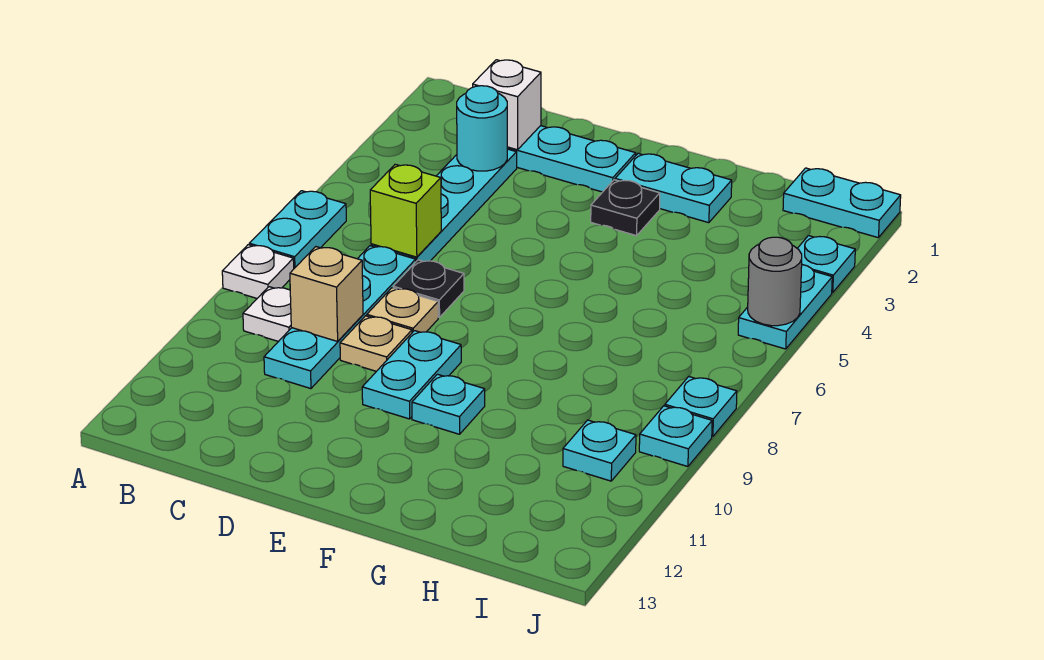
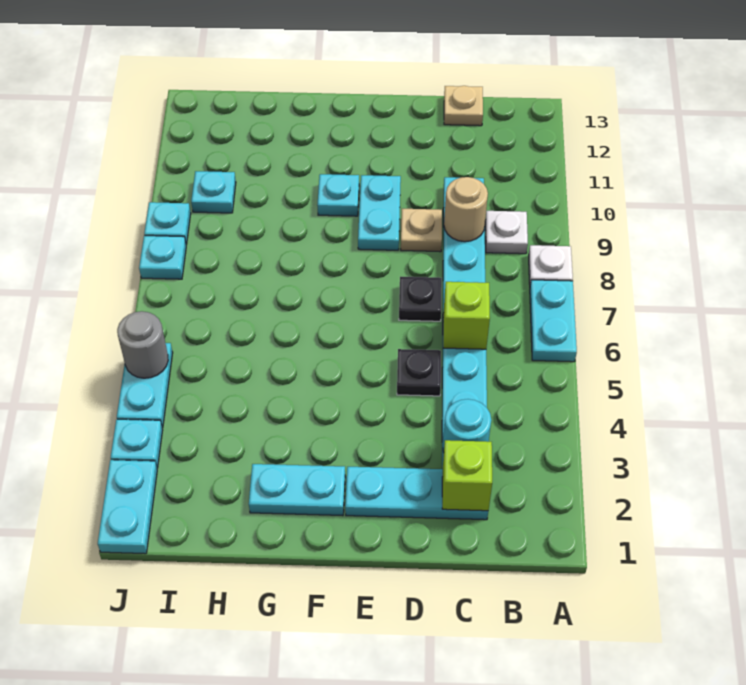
white 1x1 brick [473,60,541,150] -> lime 1x1 brick [442,440,492,511]
tan 1x1 brick [290,247,363,341] -> tan 1x1 round brick [444,177,488,242]
tan 1x1 plate [367,288,438,332] -> tan 1x1 plate moved to [444,86,483,126]
black 1x1 plate [591,180,660,236] -> black 1x1 plate moved to [397,349,441,396]
cyan 1x2 plate [783,168,901,238] -> cyan 1x2 plate turned to [98,460,157,554]

